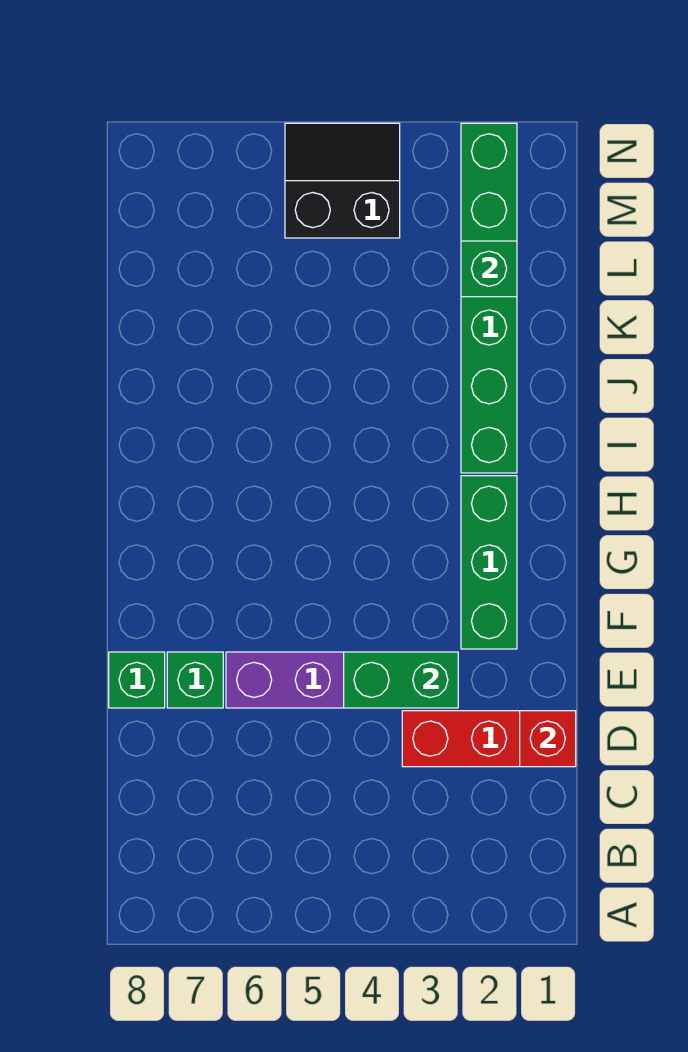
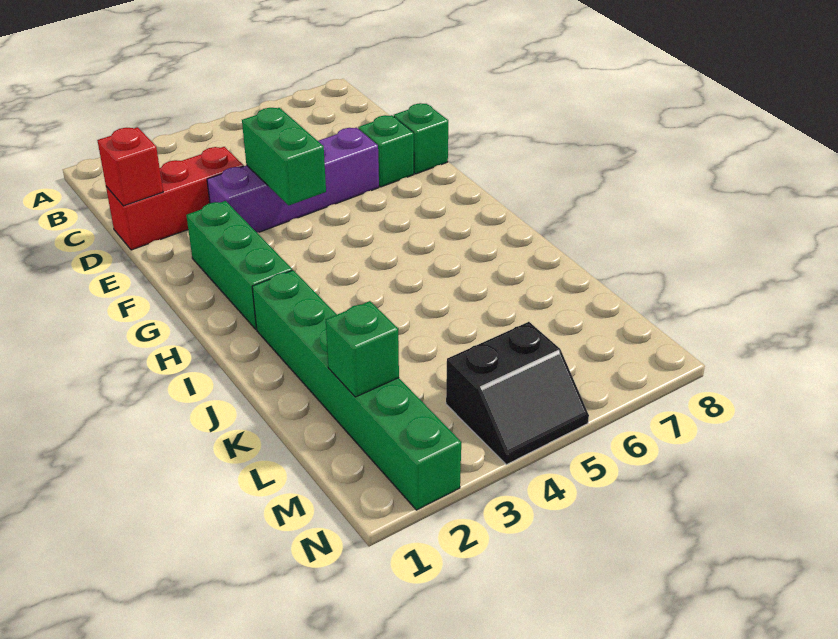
green 1x2 brick [344,652,458,708] -> green 1x2 brick turned to [242,108,326,205]

